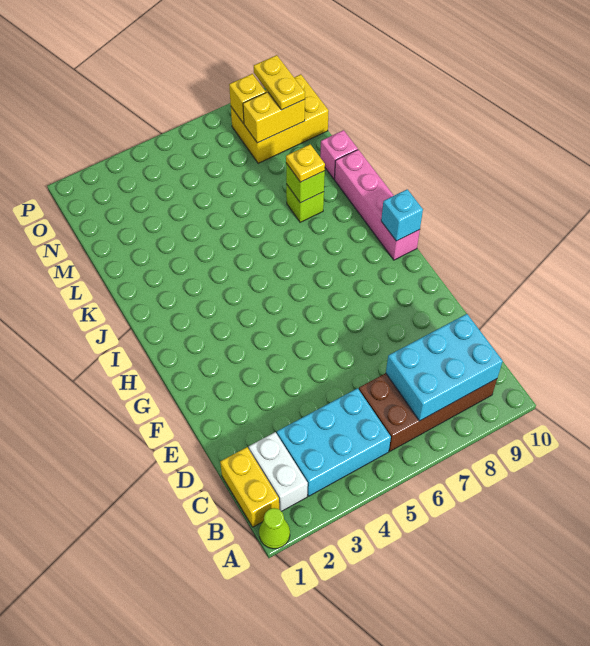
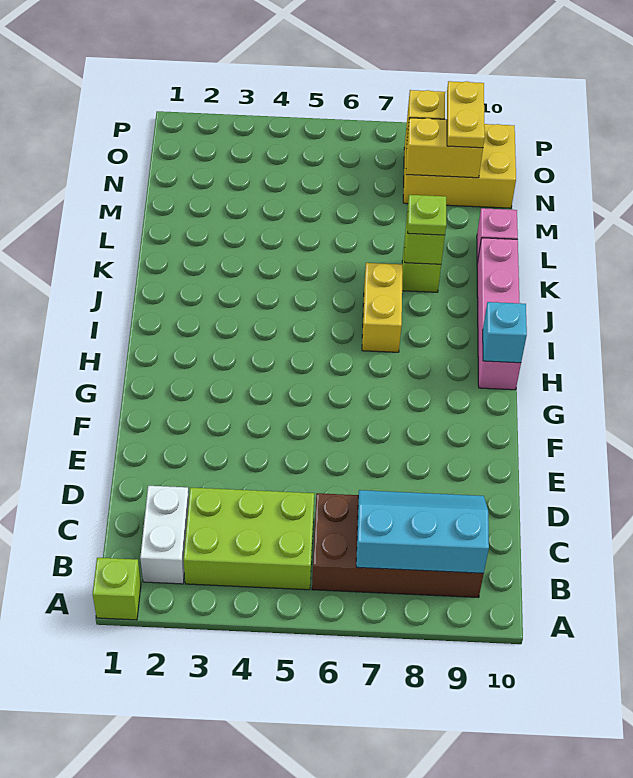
lime 1x1 cone [259,508,290,549] -> lime 1x1 brick [93,558,141,620]
yellow 1x2 brick [220,447,279,527] -> yellow 1x2 brick moved to [362,263,403,352]
cyan 2x3 brick [277,388,391,496] -> lime 2x3 brick [184,487,314,590]
cyan 2x3 brick [386,314,503,421] -> cyan 2x3 slope [356,490,489,573]
yellow 1x1 plate [286,144,325,182] -> lime 1x1 plate [407,195,446,235]

